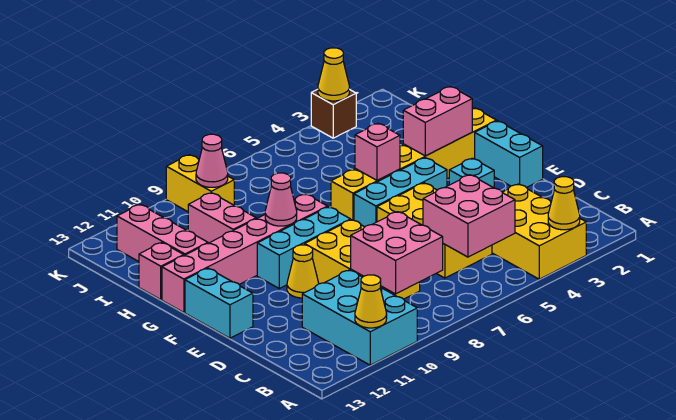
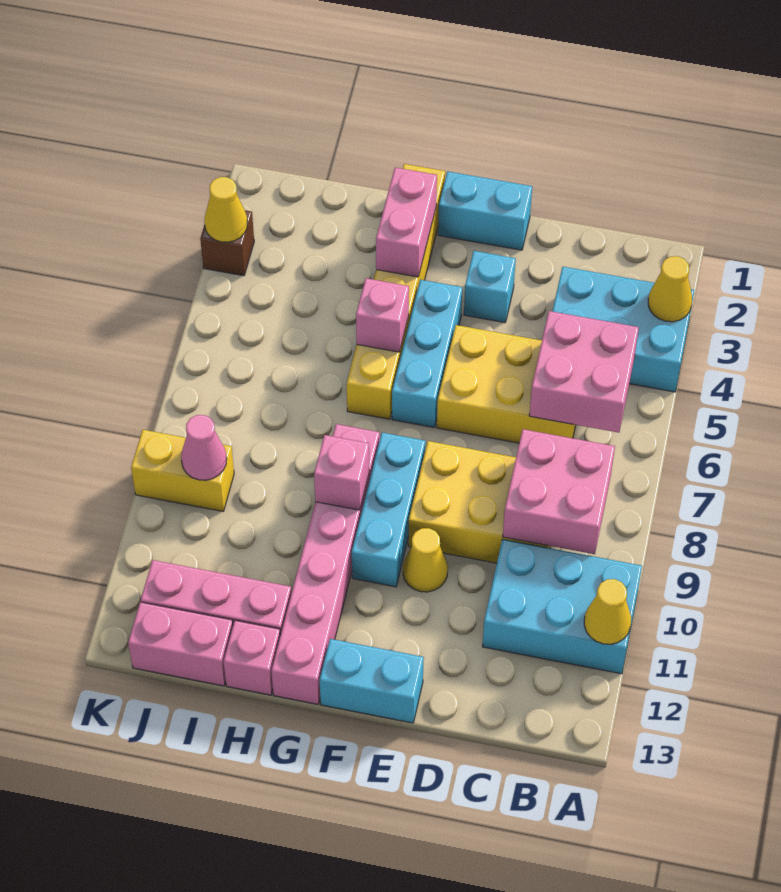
yellow 2x3 brick [492,184,586,279] -> cyan 2x3 brick [552,267,694,392]
pink 1x1 cone [265,173,297,226] -> pink 1x1 brick [314,435,369,510]
pink 1x2 brick [188,193,256,243] -> pink 1x2 brick moved to [128,602,233,686]

